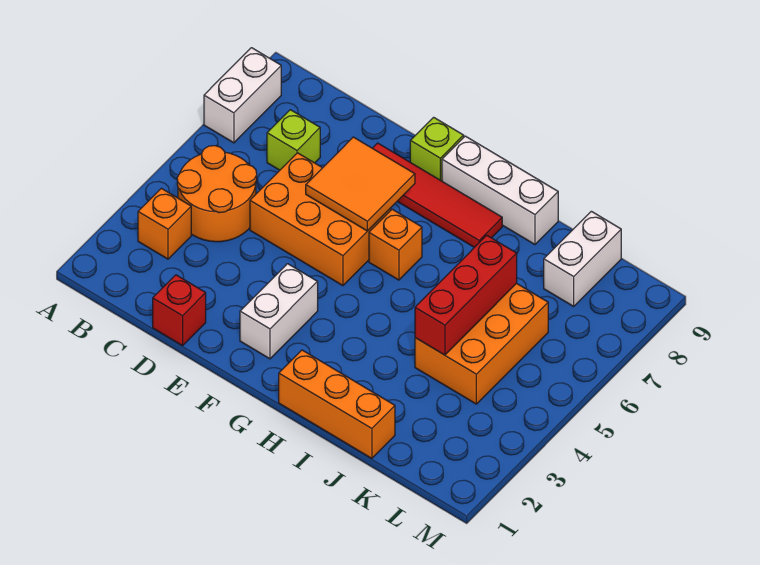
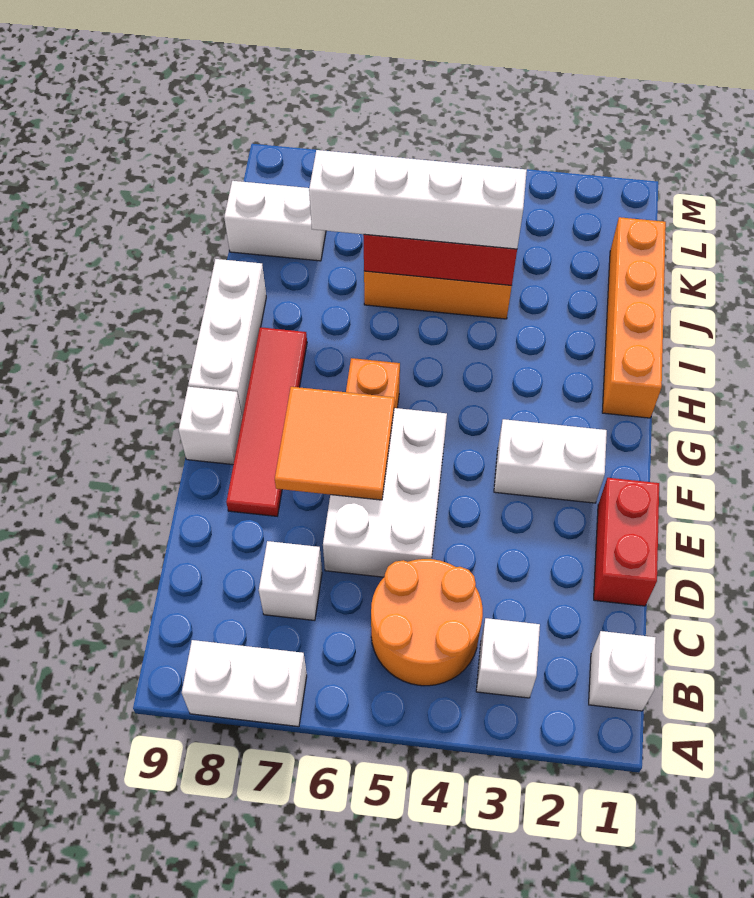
none -> white 1x1 brick [589,631,656,711]
orange 1x1 brick [138,188,191,259] -> white 1x1 brick [476,618,540,698]
lime 1x1 brick [267,110,320,170] -> white 1x1 brick [259,541,322,621]
red 1x1 brick [153,275,206,346] -> red 1x2 brick [594,478,659,606]
orange 2x3 brick [250,153,391,286] -> white 2x3 brick [323,408,447,577]
lime 1x1 brick [410,117,464,181] -> white 1x1 brick [179,387,242,465]
orange 1x3 brick [279,350,395,458] -> orange 1x4 brick [602,217,666,418]
none -> white 1x4 brick [309,150,527,249]

